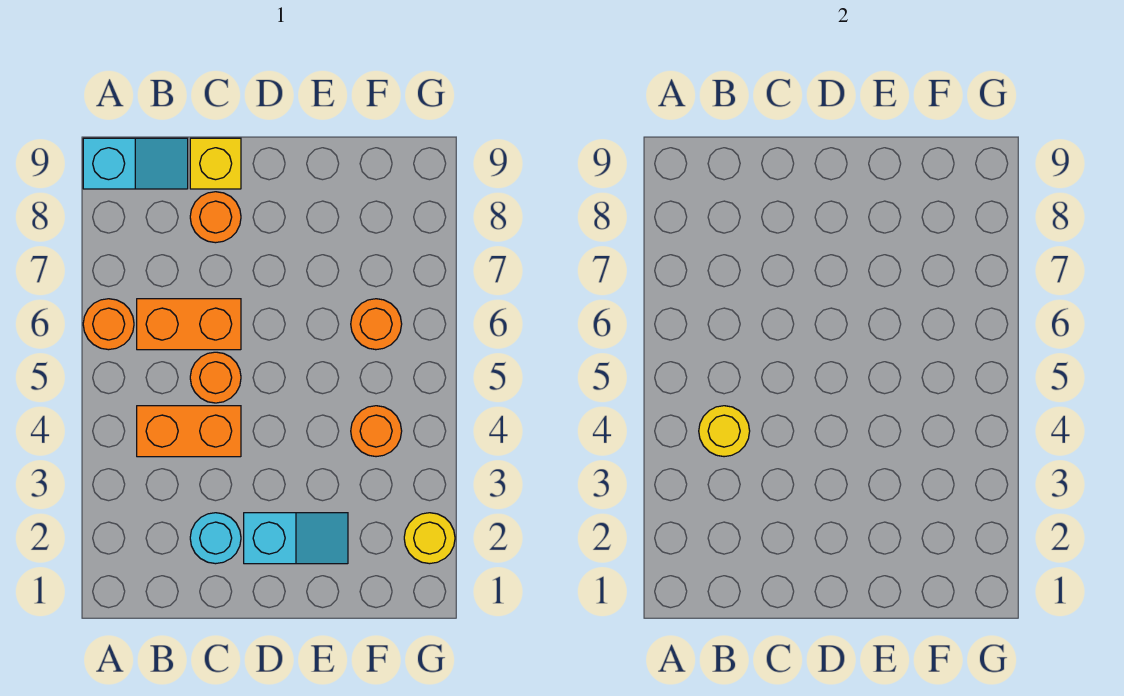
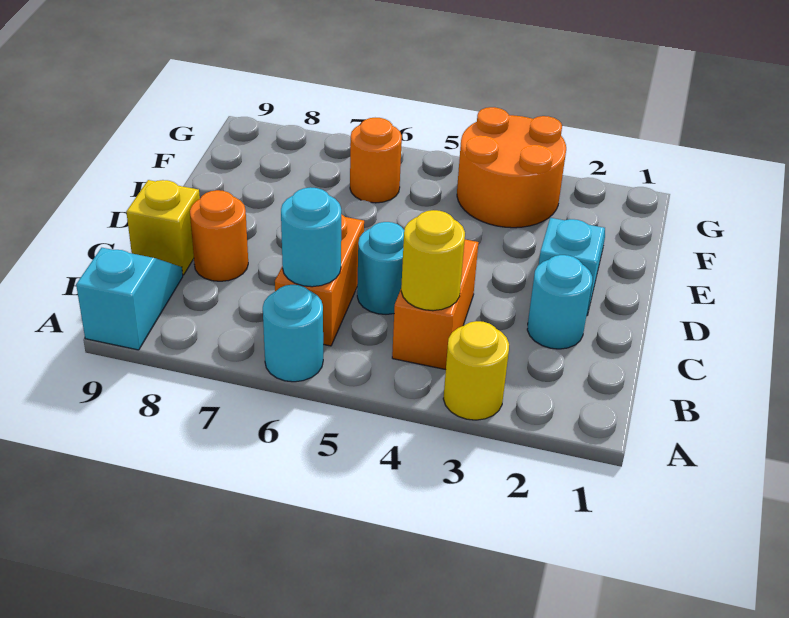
orange 1x1 round brick [83,299,134,350] -> cyan 1x1 round brick [263,285,323,382]
none -> cyan 1x1 round brick [281,187,341,287]
orange 1x1 round brick [190,352,241,403] -> cyan 1x1 round brick [357,222,404,314]
orange 1x1 round brick [351,406,402,457] -> orange 2x2 round brick [457,107,566,228]
yellow 1x1 round brick [404,513,455,564] -> yellow 1x1 round brick moved to [443,321,509,420]

